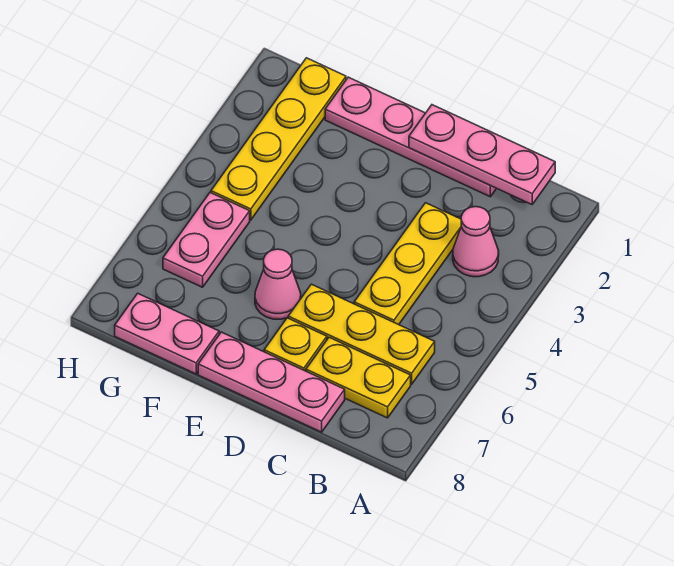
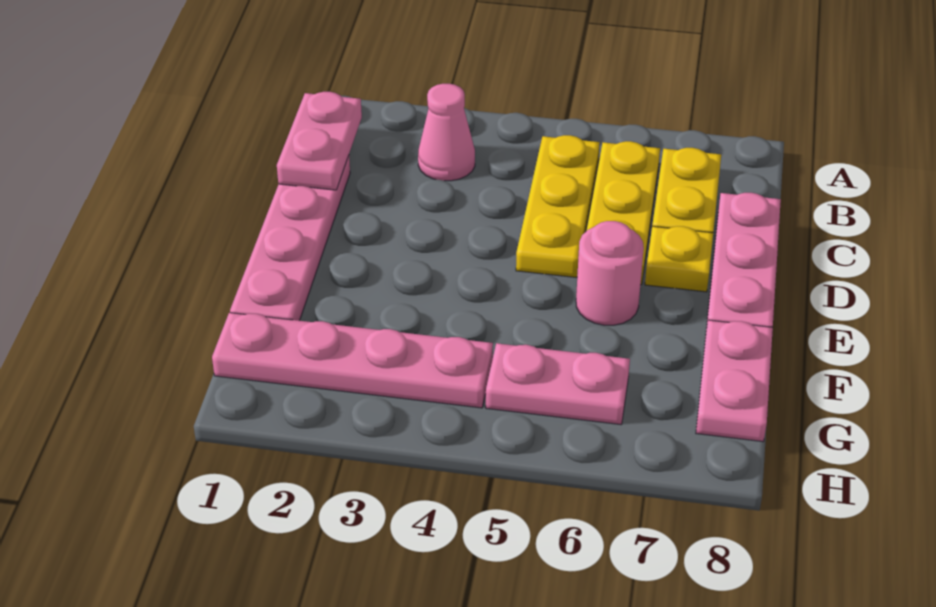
pink 1x3 plate [409,105,555,204] -> pink 1x2 plate [277,92,362,190]
yellow 1x3 plate [354,203,461,325] -> yellow 1x3 plate turned to [516,135,600,278]
pink 1x1 cone [255,249,301,319] -> pink 1x1 round brick [576,221,644,325]
yellow 1x4 plate [211,58,346,220] -> pink 1x4 plate [212,313,493,408]

